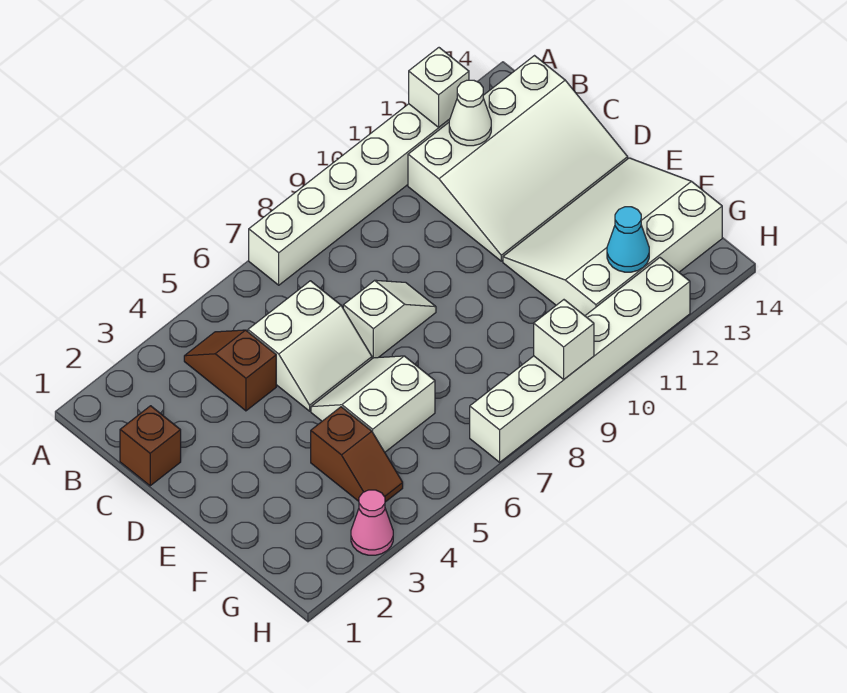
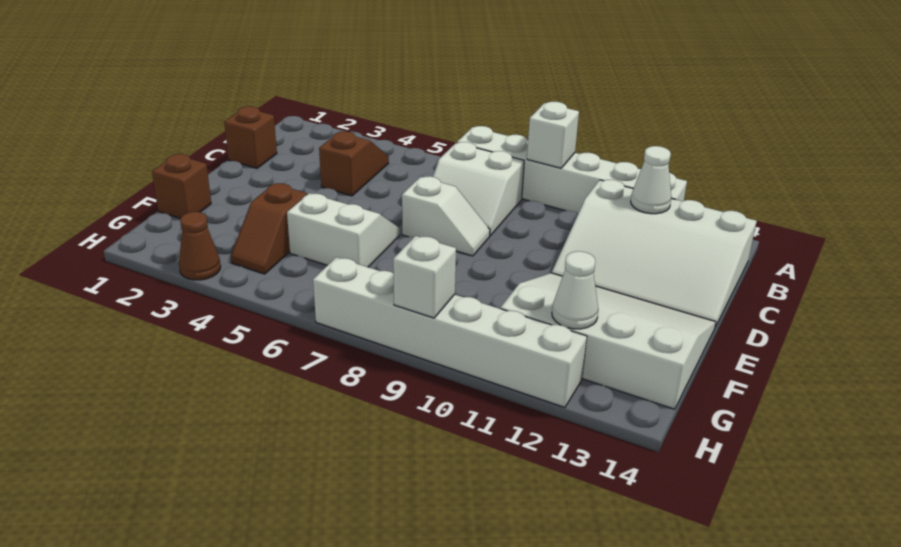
white 1x1 brick [409,48,469,127] -> white 1x1 brick moved to [527,102,579,168]
white 2x2 slope [248,281,372,411] -> white 2x2 slope moved to [433,142,524,236]
none -> brown 1x1 brick [152,154,211,218]
cyan 1x1 cone [607,207,649,272] -> white 1x1 cone [552,251,599,329]
pink 1x1 cone [351,490,393,555] -> brown 1x1 cone [179,212,221,280]

